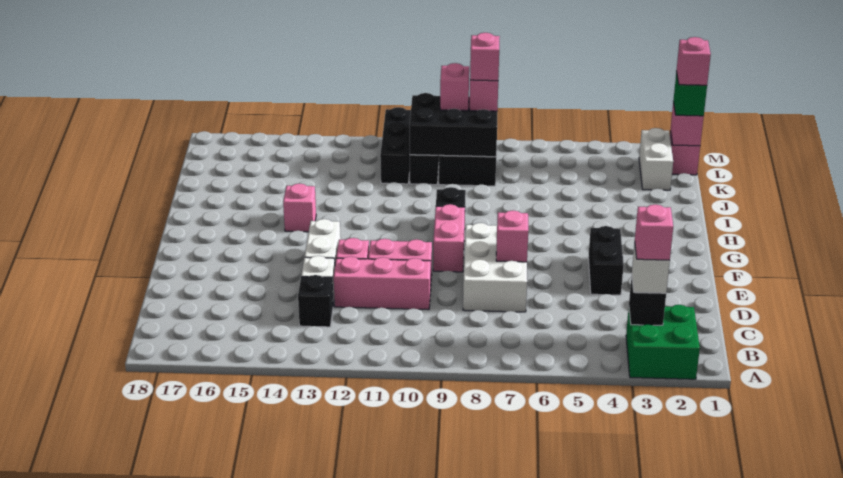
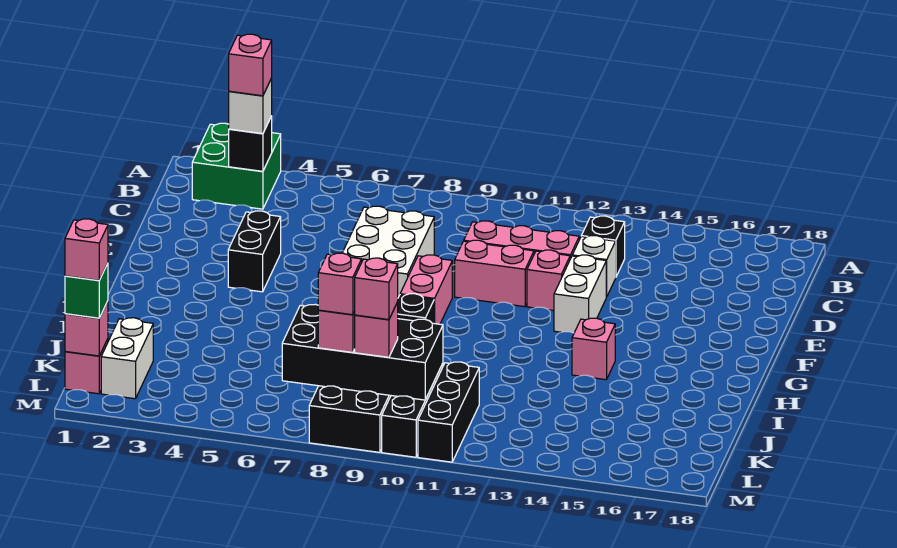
pink 1x1 brick [496,211,528,262] -> pink 1x1 brick moved to [355,258,398,320]
black 2x3 brick [410,93,497,157] -> black 2x4 brick [282,304,443,400]

